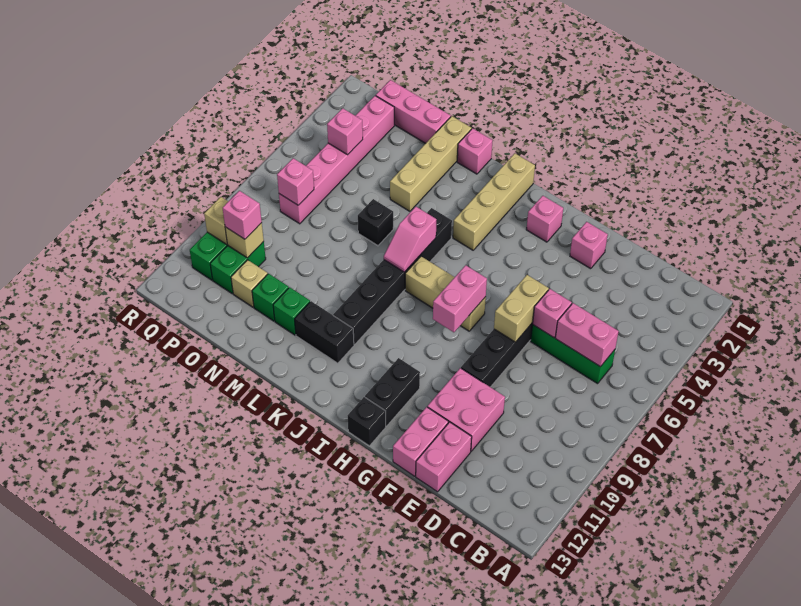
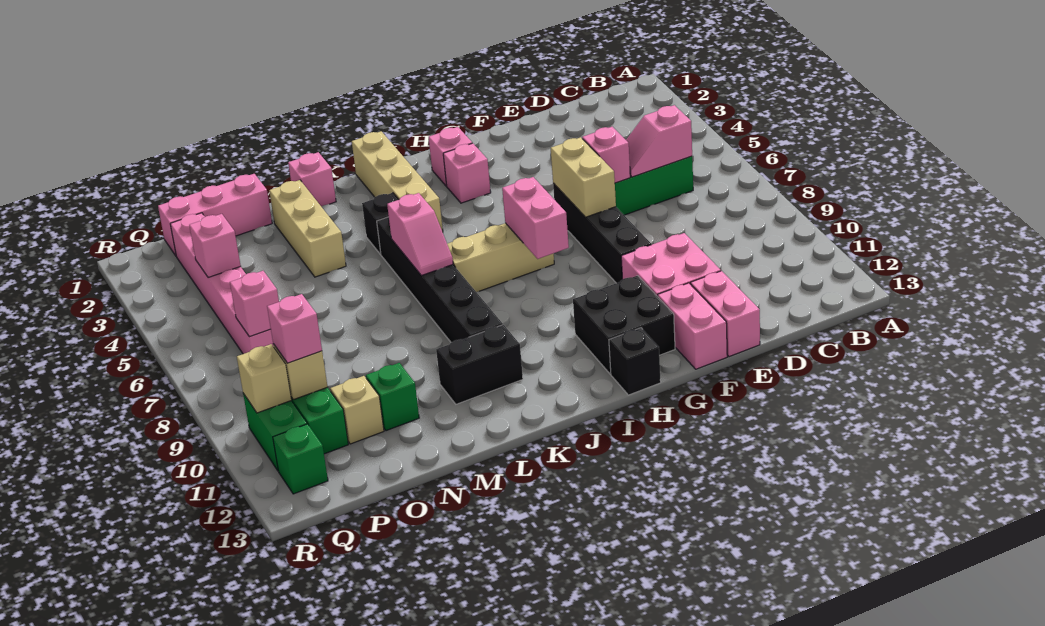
pink 1x2 brick [555,303,619,367] -> pink 1x2 slope [626,105,692,177]
pink 1x1 brick [570,222,608,269] -> pink 1x1 brick moved to [443,143,491,203]
black 1x2 brick [365,358,420,426] -> black 2x2 brick [573,276,675,374]
tan 1x4 brick [390,116,472,211] -> tan 1x3 brick [269,180,346,277]
black 1x1 brick [358,199,393,246] -> black 1x1 brick moved to [362,193,399,254]
green 1x1 brick [273,287,310,335] -> green 1x1 brick moved to [273,424,328,494]

